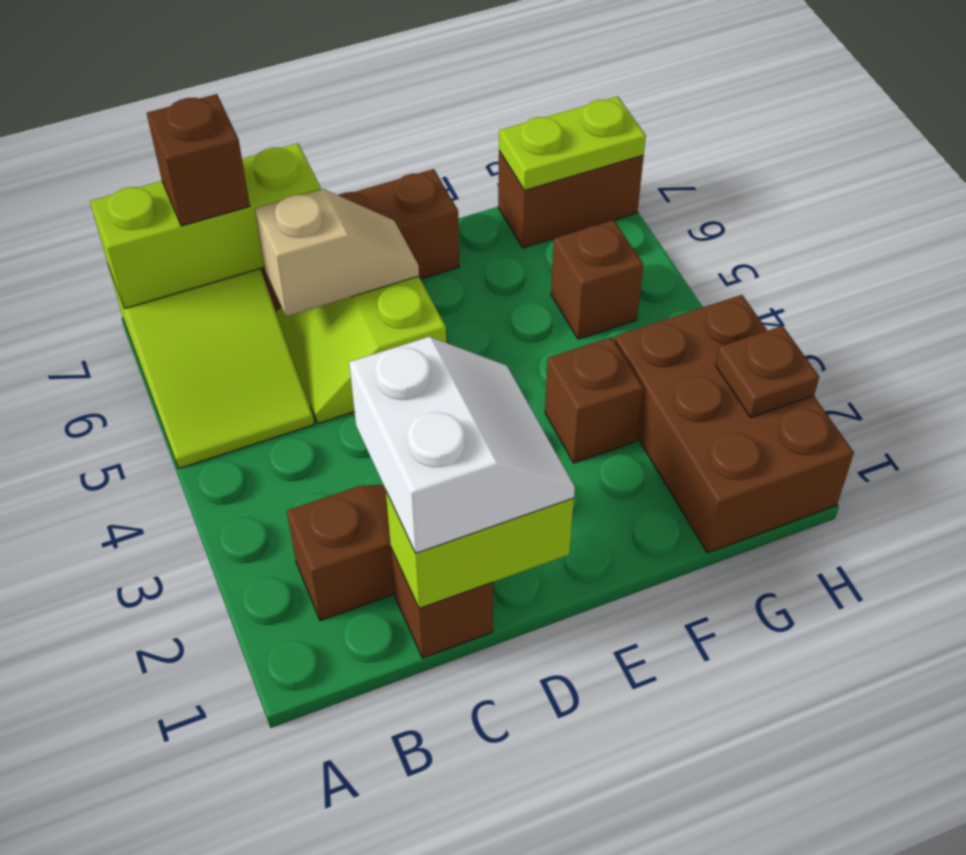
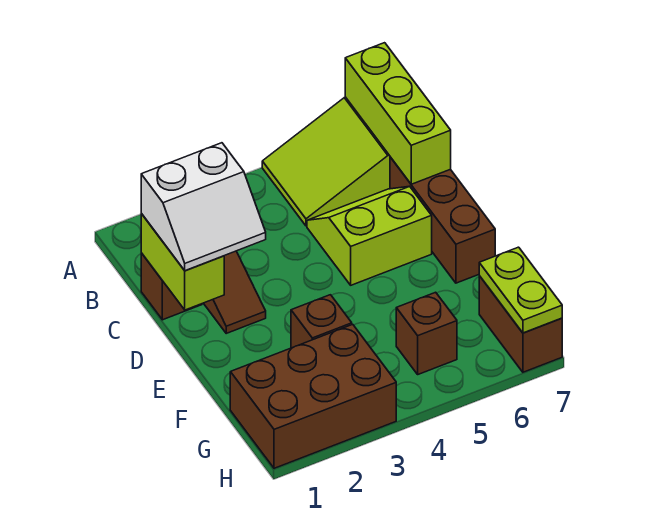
brown 1x1 brick [147,94,250,226] -> none
tan 1x2 slope [255,189,419,317] -> none
brown 1x1 plate [716,326,819,418] -> none

